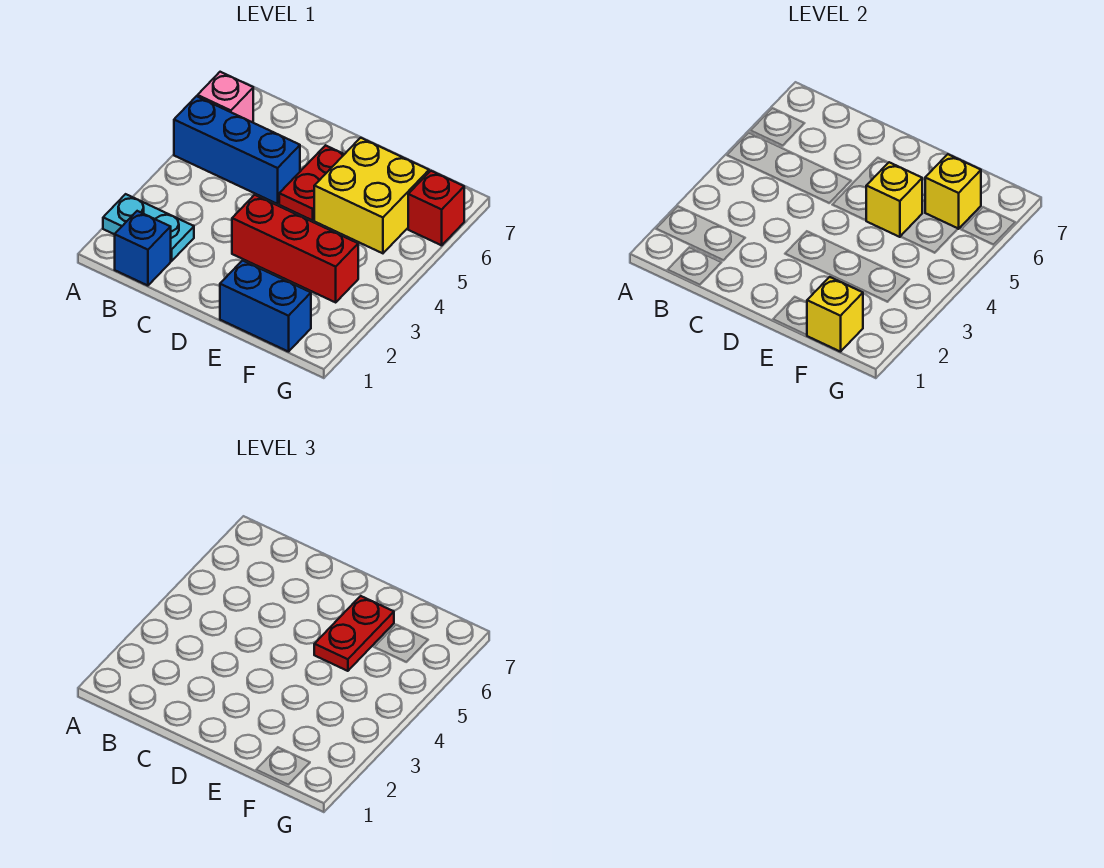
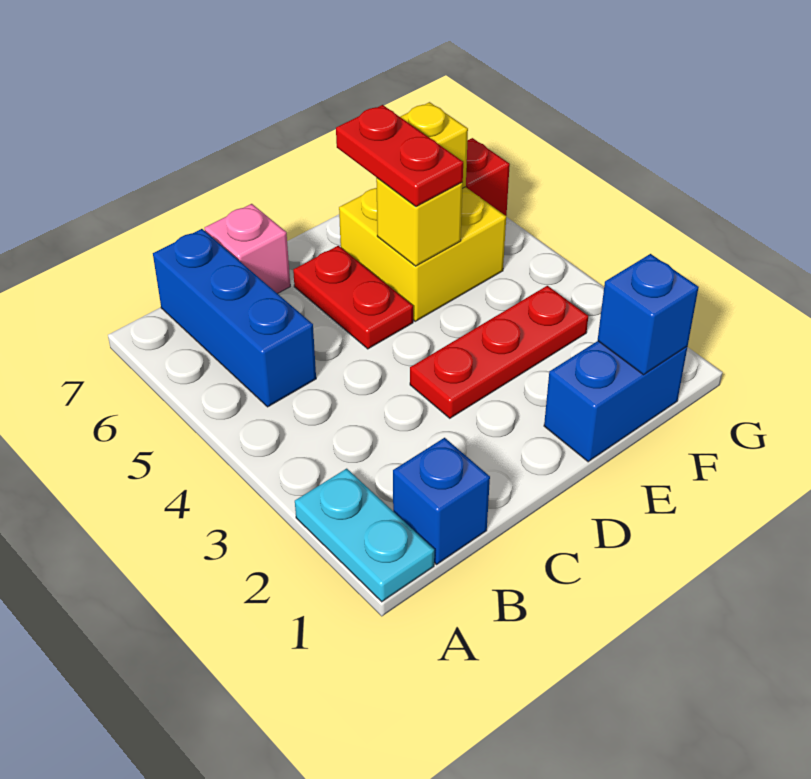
cyan 1x2 plate [103,194,194,261] -> cyan 1x2 plate turned to [295,469,434,602]
blue 1x3 brick [174,96,300,204] -> blue 1x3 brick turned to [153,229,316,407]
pink 1x1 brick [198,72,253,122] -> pink 1x1 brick moved to [205,204,290,294]
red 1x3 brick [232,195,358,302] -> red 1x3 plate [410,286,588,418]
yellow 1x1 brick [807,277,863,352] -> blue 1x1 brick [598,254,699,375]

